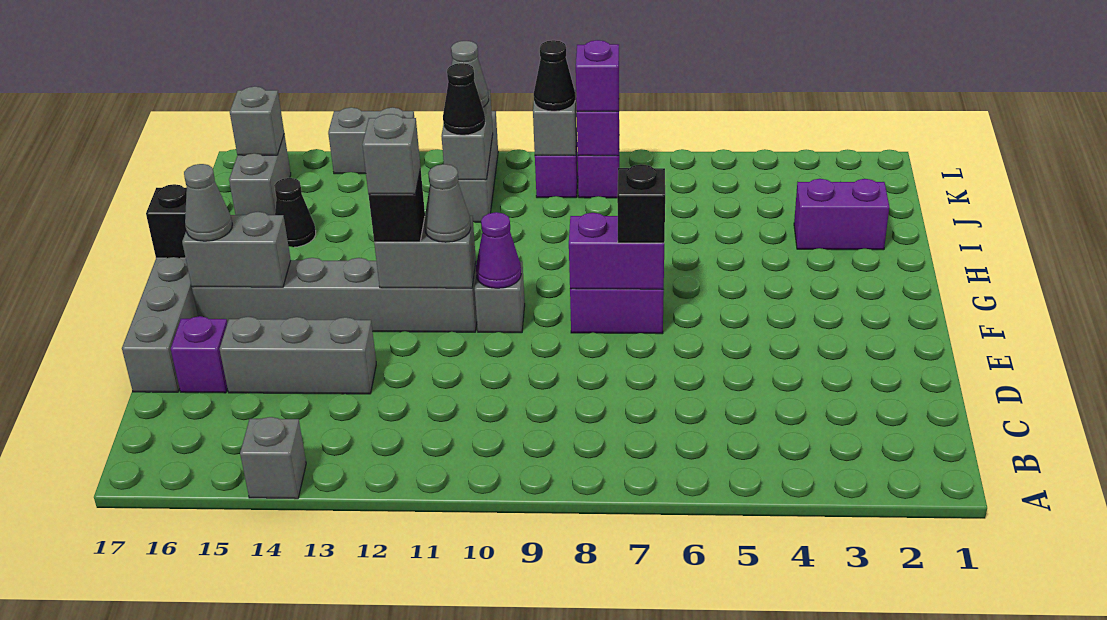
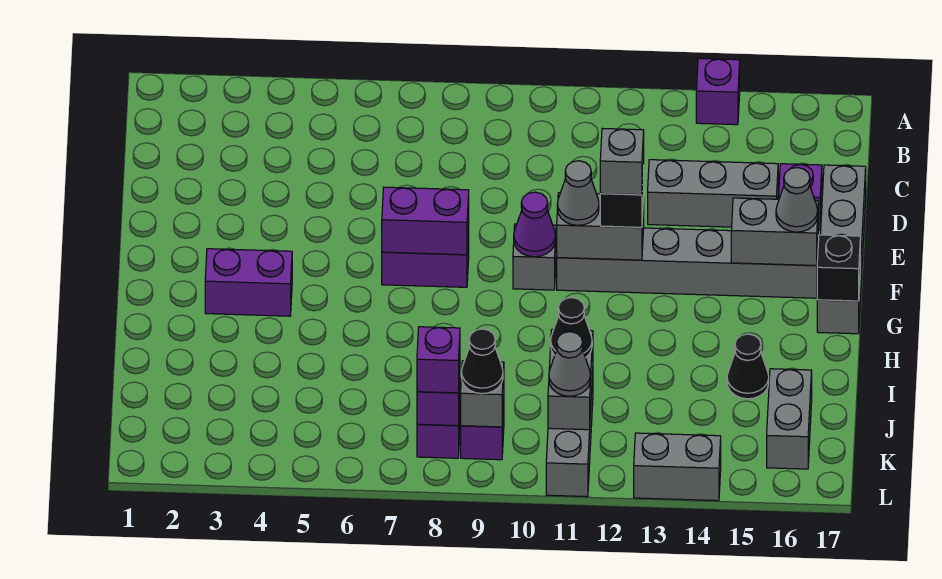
grey 1x1 brick [240,417,306,499] -> purple 1x1 brick [696,58,740,125]
black 1x1 brick [617,164,665,243] -> none
purple 1x2 brick [794,179,889,250] -> purple 1x2 brick moved to [205,249,292,316]
grey 1x1 brick [230,86,284,155] -> none

